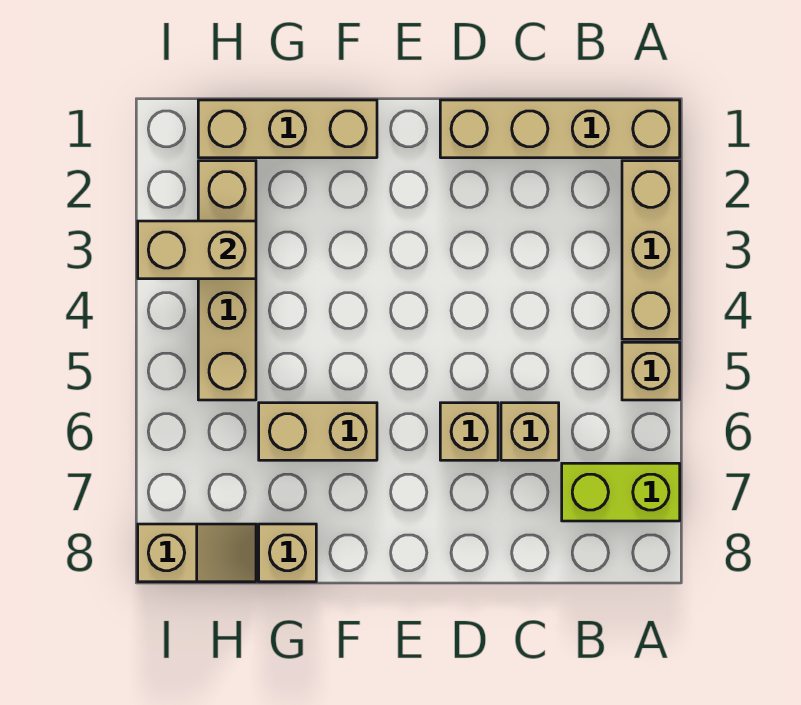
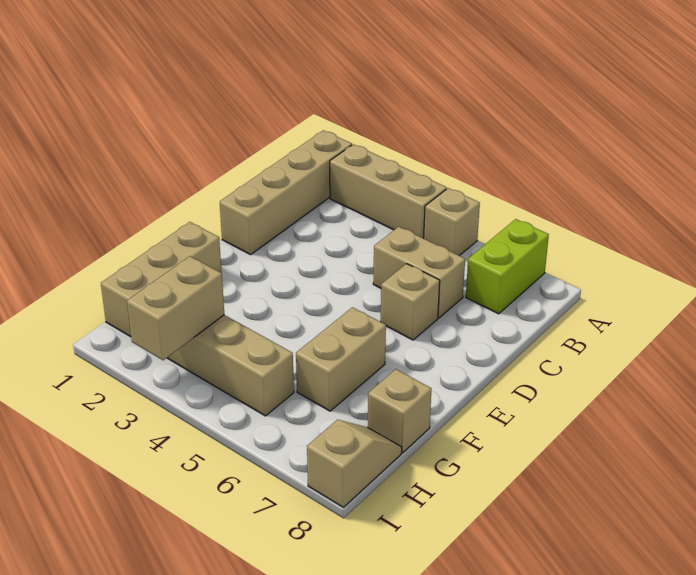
tan 1x1 brick [501,403,559,460] -> tan 1x2 brick [373,227,465,318]

